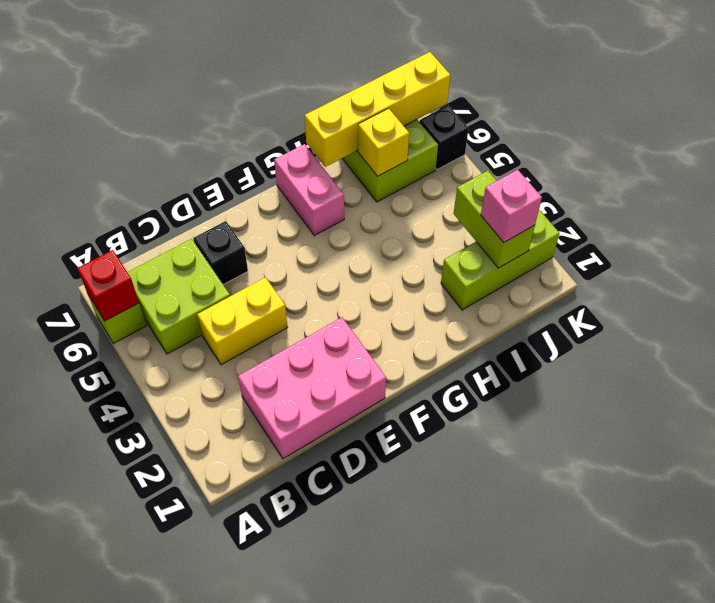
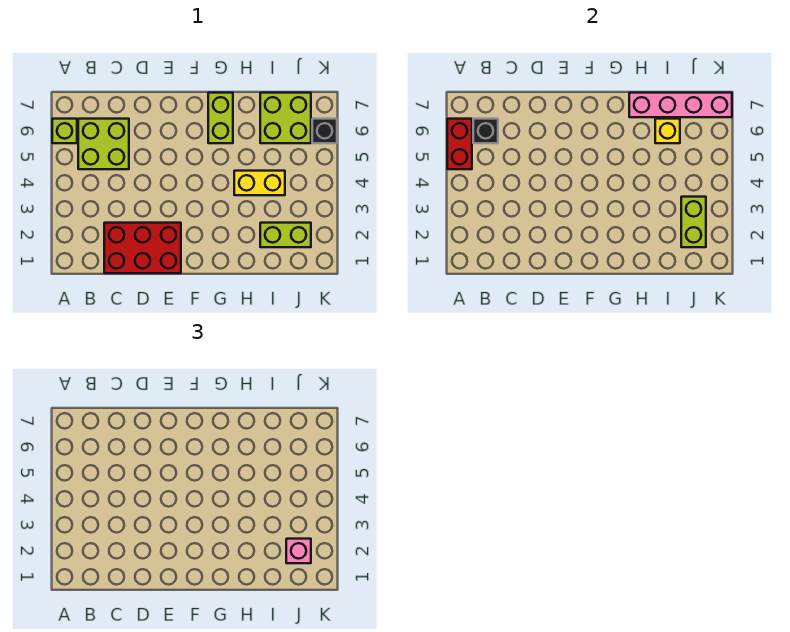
red 1x1 brick [77,250,139,321] -> red 1x2 brick [447,119,472,169]
pink 2x3 brick [238,317,386,459] -> red 2x3 brick [104,223,181,273]
yellow 1x2 brick [197,277,288,365] -> yellow 1x2 brick moved to [234,171,285,195]
black 1x1 brick [194,221,248,285] -> black 1x1 brick moved to [473,119,498,143]
pink 1x2 brick [274,144,344,235] -> lime 1x2 brick [208,93,233,143]
yellow 1x4 brick [305,52,451,167] -> pink 1x4 brick [629,93,732,117]
lime 1x3 brick [441,210,560,310] -> lime 1x2 brick [260,223,311,247]

